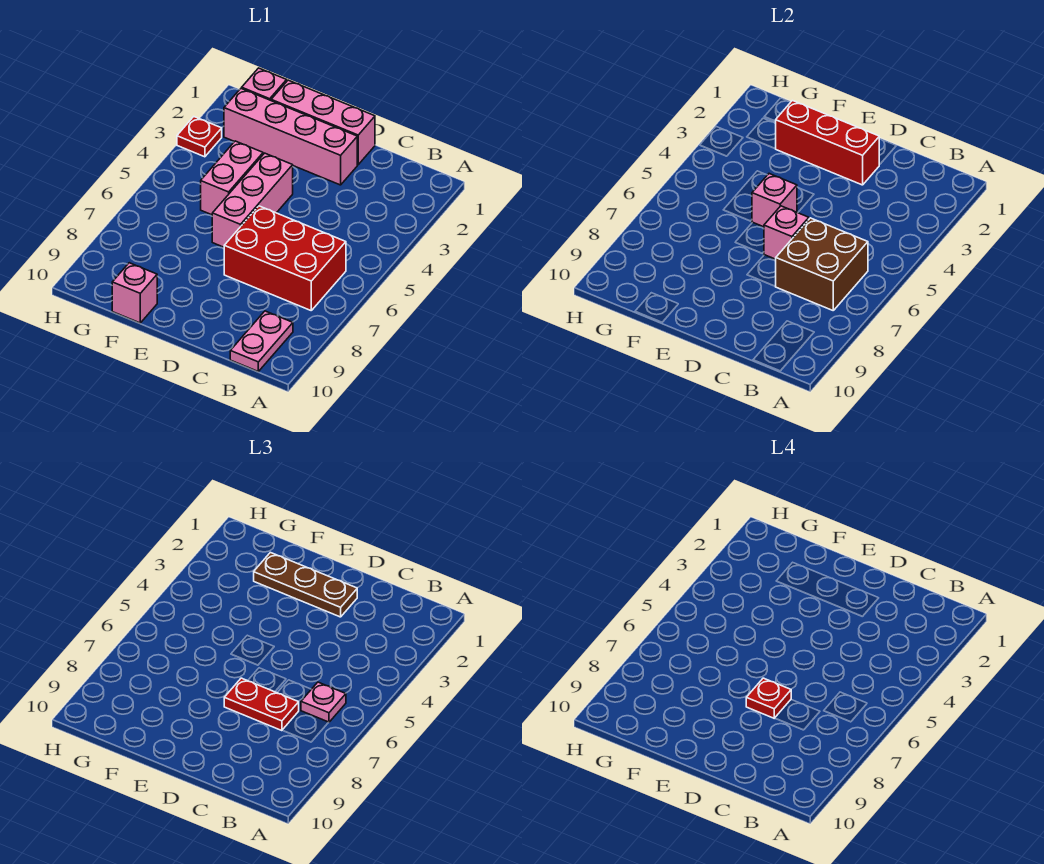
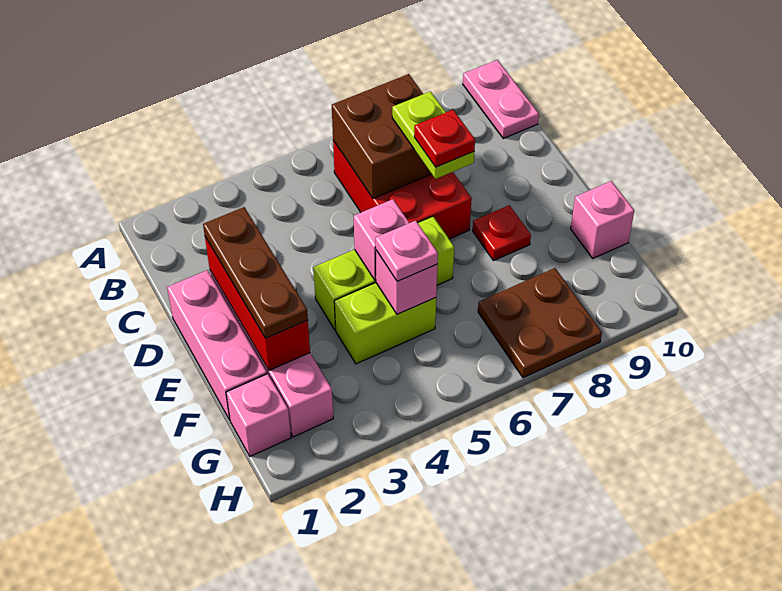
pink 1x1 plate [301,682,346,722] -> pink 1x1 plate moved to [375,221,438,281]
pink 1x2 plate [230,311,293,371] -> pink 1x2 plate turned to [463,60,539,138]
red 1x2 plate [224,678,299,731] -> lime 1x2 plate [392,91,474,179]
pink 1x1 brick [764,206,809,259] -> pink 1x1 brick moved to [376,250,438,314]
pink 1x3 brick [212,153,293,247] -> lime 1x3 brick [313,216,454,330]
pink 1x2 brick [201,141,263,215] -> lime 1x2 brick [334,283,436,364]
none -> brown 2x2 plate [478,268,602,378]
red 1x1 plate [177,117,222,157] -> red 1x1 plate moved to [473,205,531,261]

